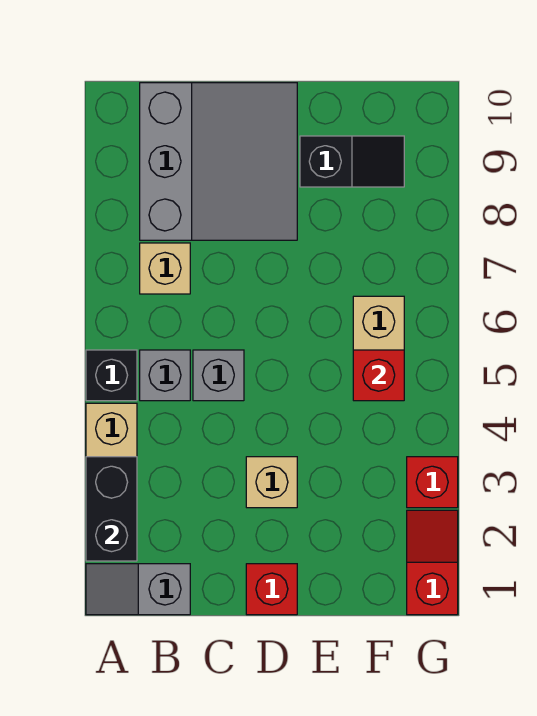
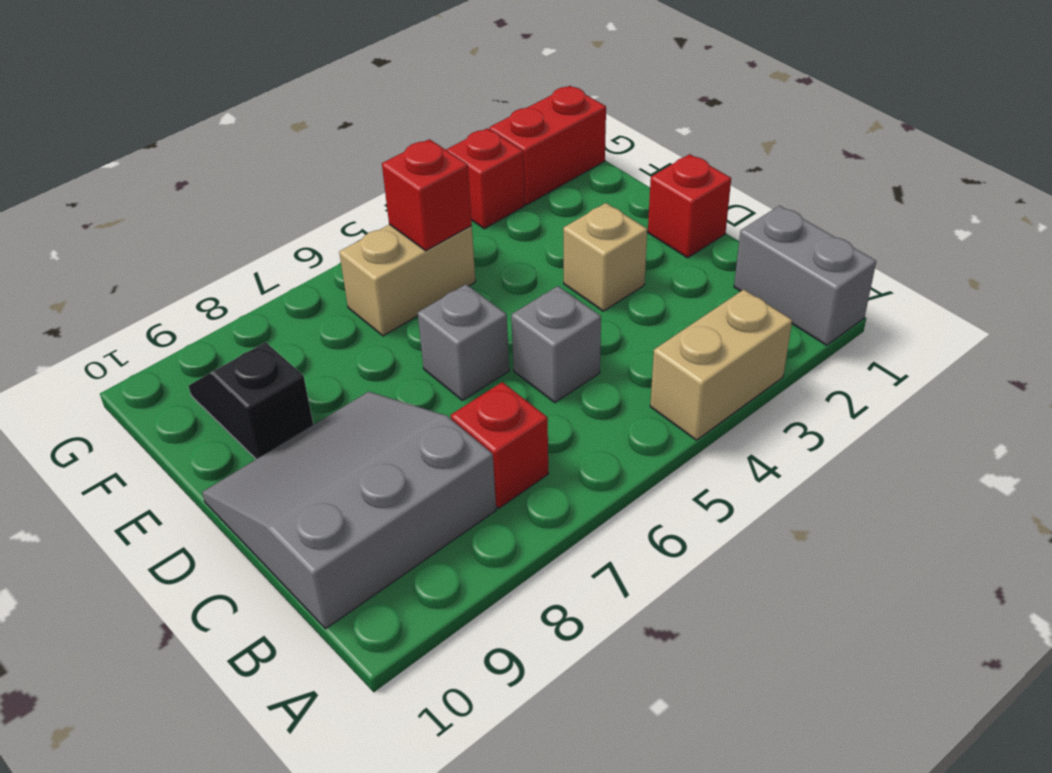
grey 1x2 slope [86,564,190,615] -> grey 1x2 brick [734,206,876,345]
black 1x2 brick [86,457,137,561] -> none
black 1x1 brick [86,350,137,401] -> none
grey 1x1 brick [140,350,190,401] -> grey 1x1 brick moved to [418,284,509,400]
tan 1x1 brick [140,243,190,294] -> red 1x1 brick [451,382,548,508]
red 1x2 slope [407,510,458,615] -> red 1x2 brick [489,86,606,205]

